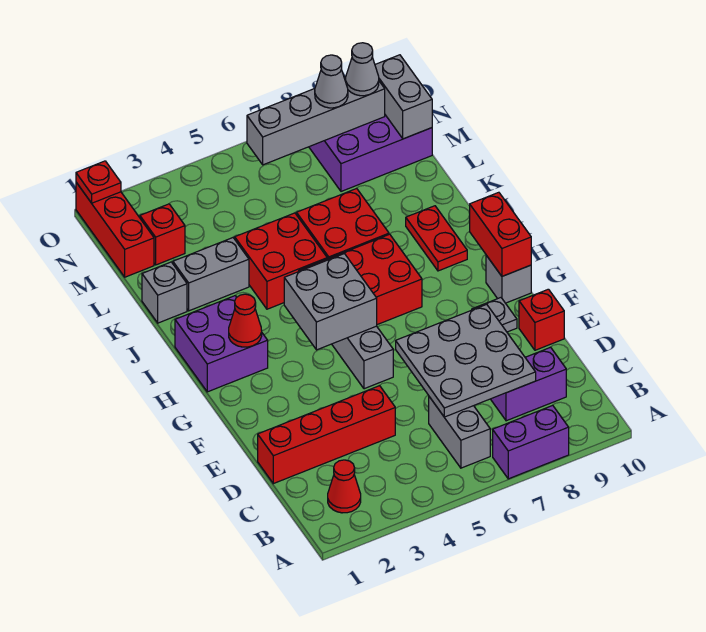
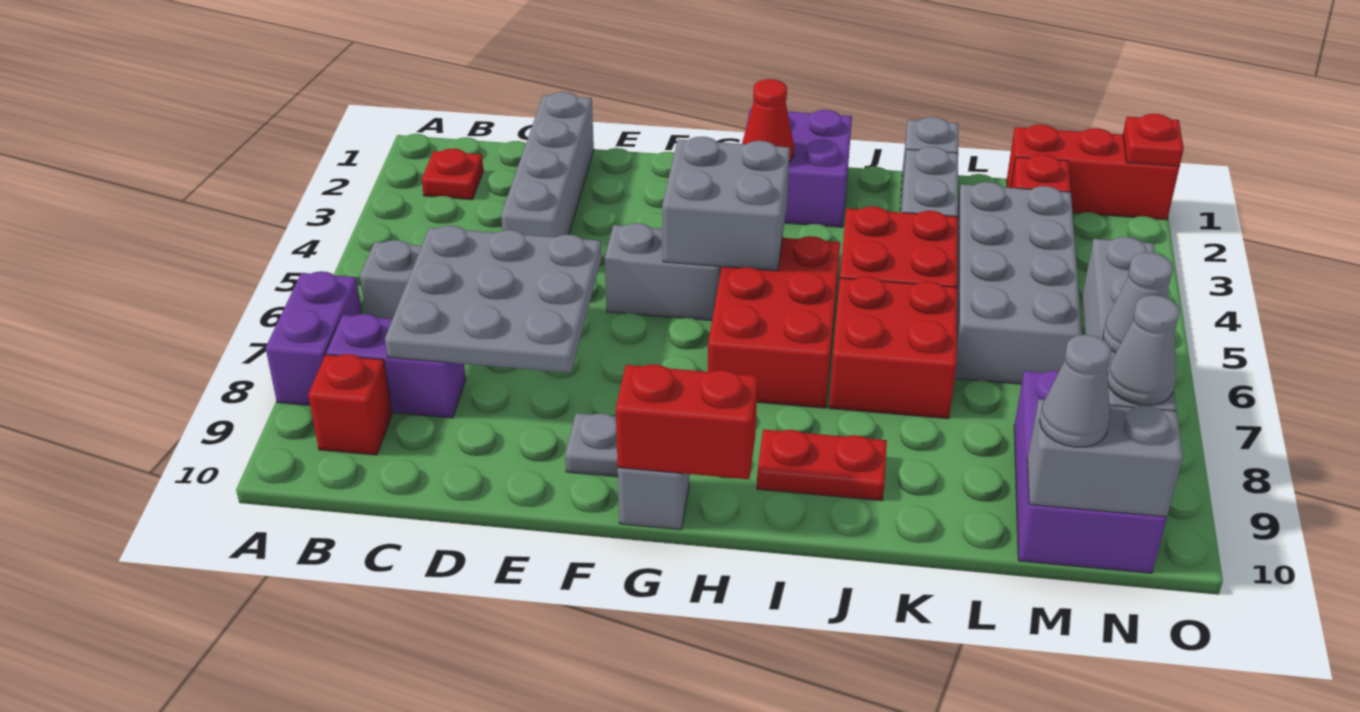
red 1x1 cone [328,460,361,513] -> red 1x1 plate [422,149,483,200]
purple 1x2 brick [491,347,566,421] -> purple 1x2 brick turned to [326,314,466,418]
red 1x4 brick [258,386,395,484] -> grey 1x4 brick [501,92,594,237]
red 1x1 brick [519,289,564,350] -> red 1x1 brick moved to [308,354,392,455]
none -> grey 2x4 brick [955,182,1082,384]
none -> grey 1x1 cone [1040,335,1111,447]

